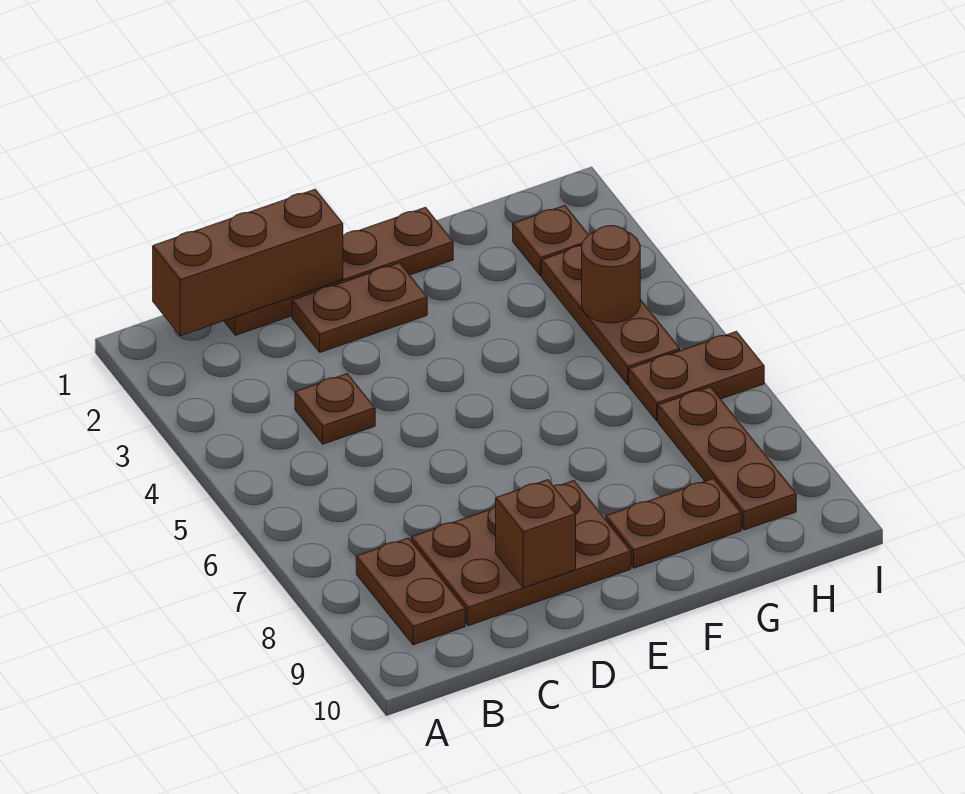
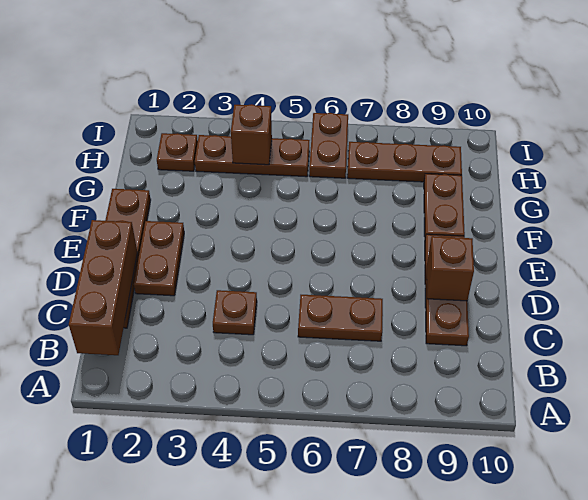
brown 1x2 plate [356,538,465,645] -> brown 1x2 plate moved to [298,295,383,341]
brown 2x3 plate [411,481,631,626] -> brown 1x3 plate [425,234,469,346]
brown 1x1 round brick [582,226,640,323] -> brown 1x1 brick [231,104,272,165]

